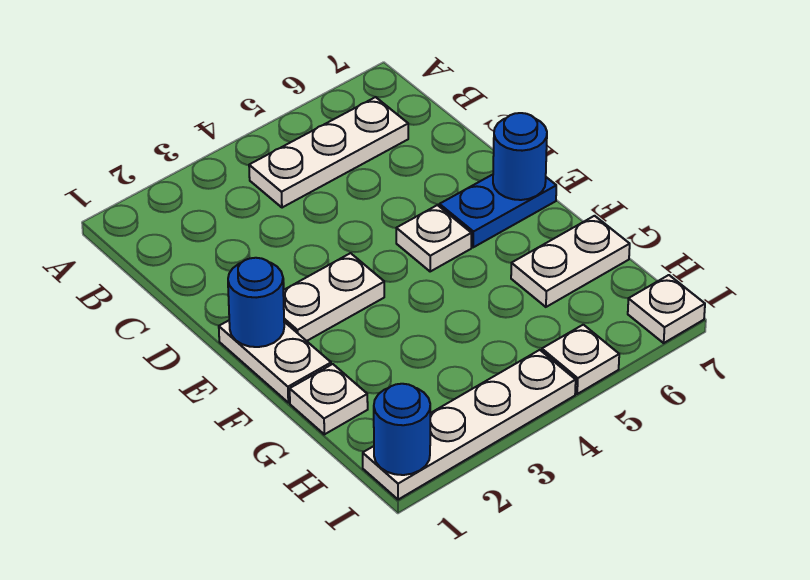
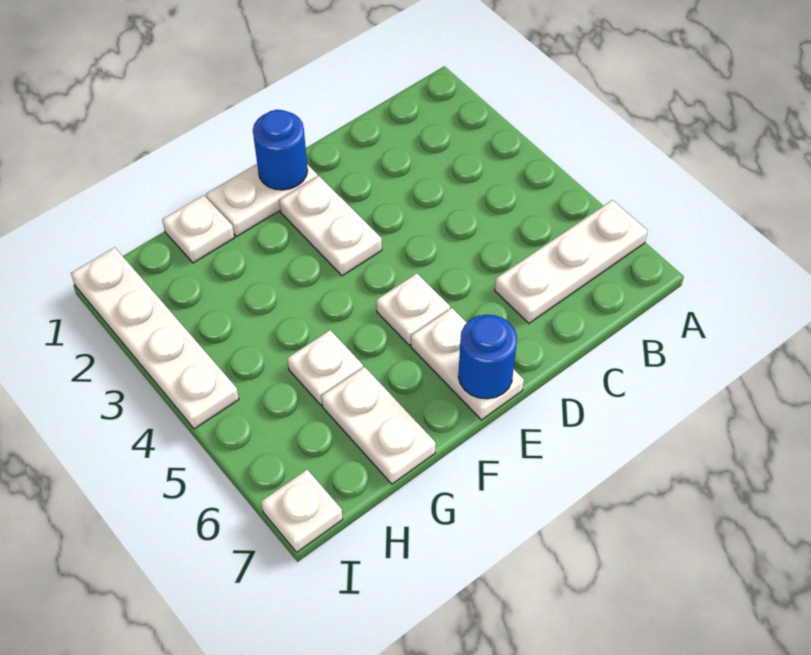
white 1x3 plate [249,97,408,208] -> white 1x3 plate turned to [495,200,648,323]
blue 1x2 plate [439,175,556,247] -> white 1x2 plate [411,308,524,420]
blue 1x1 round brick [374,384,430,475] -> none
white 1x1 plate [542,325,619,394] -> white 1x1 plate moved to [287,330,363,405]

